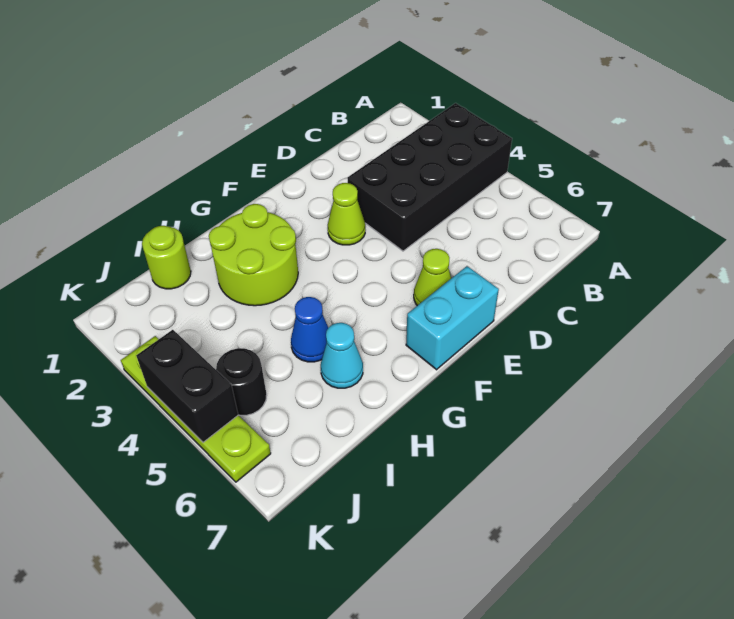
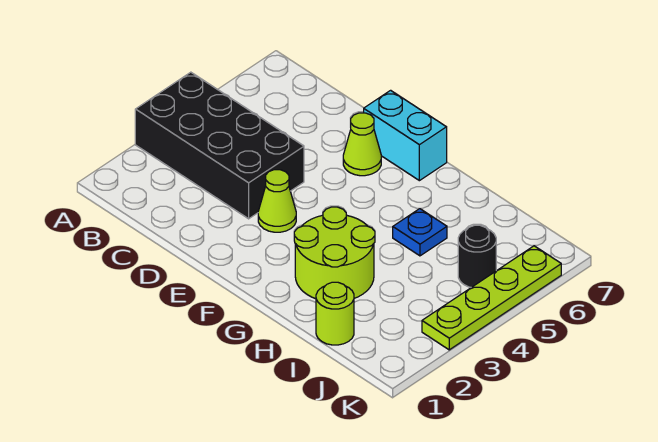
blue 1x1 cone [291,297,328,362] -> blue 1x1 plate [393,209,447,256]
cyan 1x1 cone [321,323,363,388] -> none
black 1x2 brick [136,330,238,442] -> none

